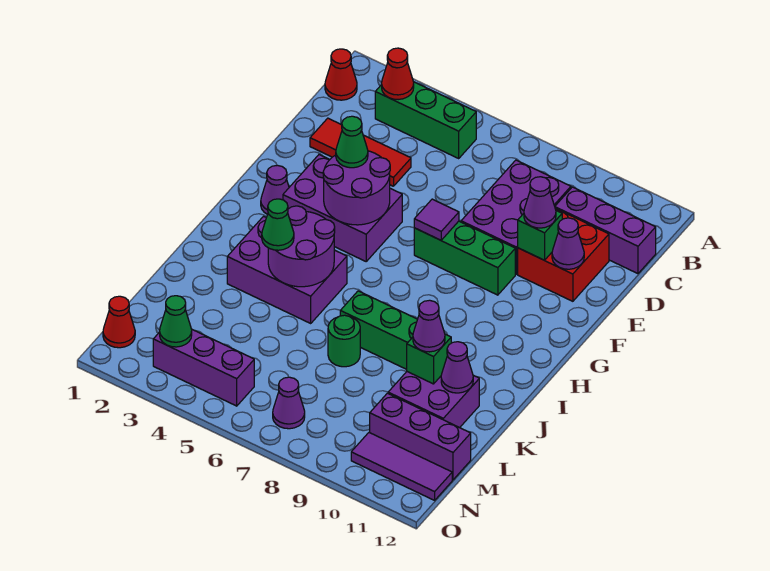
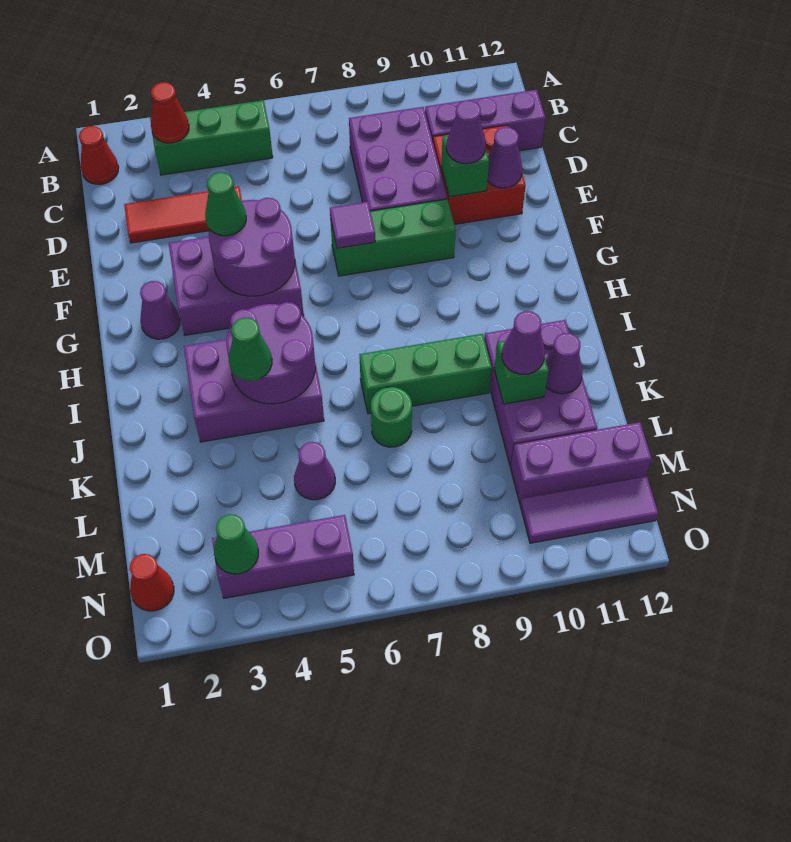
purple 2x2 brick [388,372,479,428] -> purple 2x3 brick [484,320,597,466]
purple 1x1 cone [273,377,305,429] -> purple 1x1 cone moved to [294,442,335,500]

